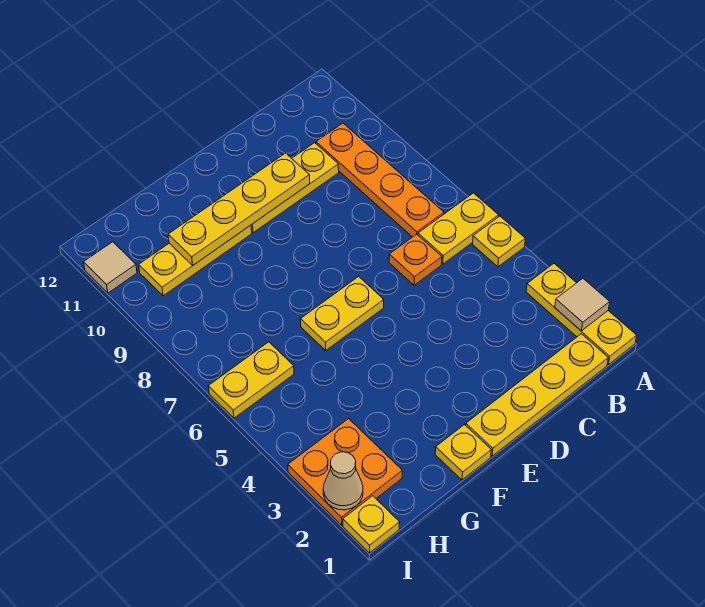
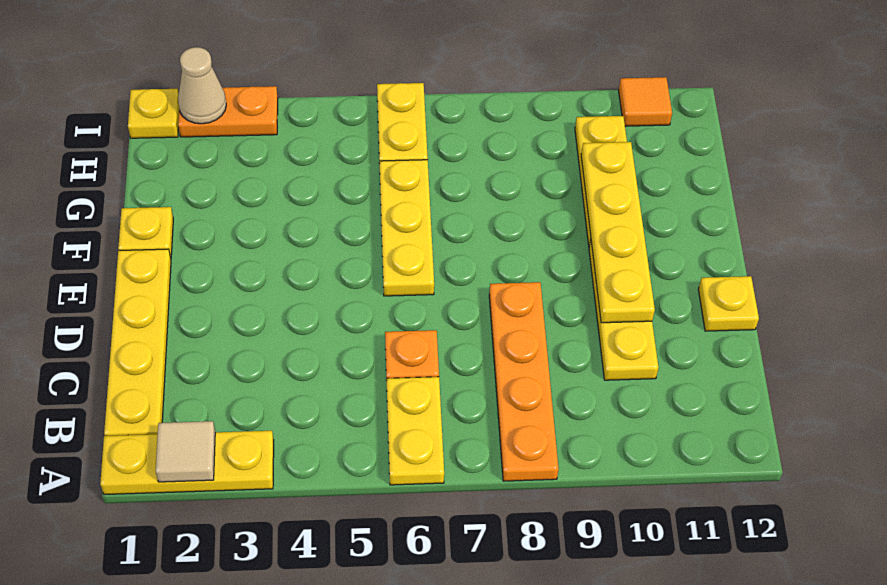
yellow 1x1 plate [473,216,525,267] -> yellow 1x1 plate moved to [698,276,759,331]
orange 1x4 plate [316,123,444,237] -> orange 1x4 plate turned to [489,282,559,481]
yellow 1x2 plate [301,276,384,350] -> yellow 1x3 plate [380,160,434,296]
orange 2x2 plate [288,419,402,525] -> orange 1x2 plate [178,86,278,137]
tan 1x1 tile [84,242,137,293] -> orange 1x1 tile [619,77,672,126]

